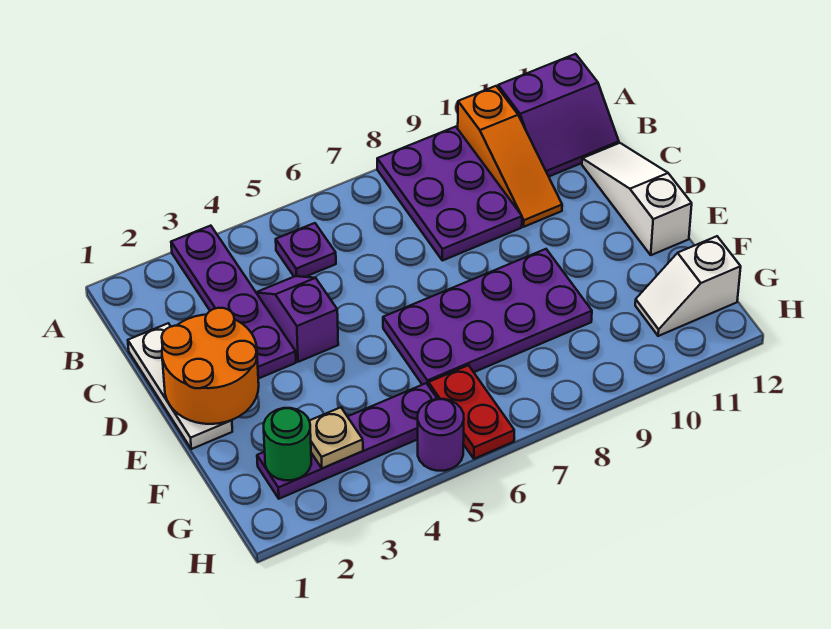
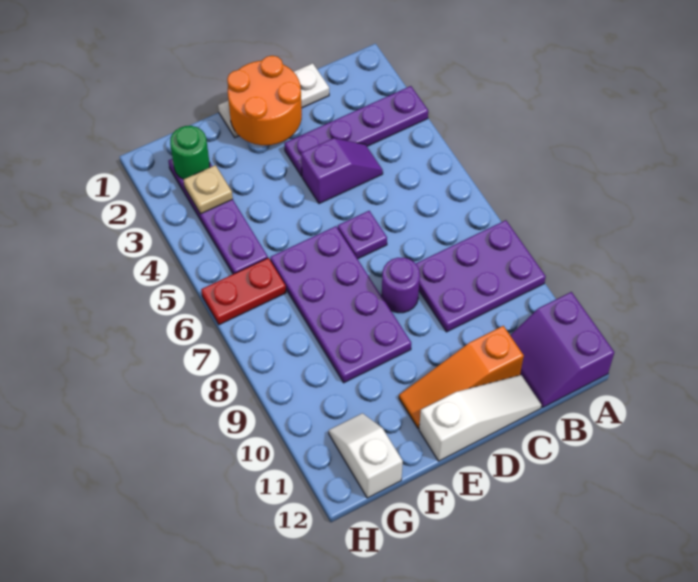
orange 1x3 slope [458,86,562,227] -> orange 1x3 slope moved to [399,326,524,429]
purple 1x1 plate [276,223,336,277] -> purple 1x1 plate moved to [338,211,387,259]
purple 1x1 round brick [418,399,464,471] -> purple 1x1 round brick moved to [382,258,420,313]

